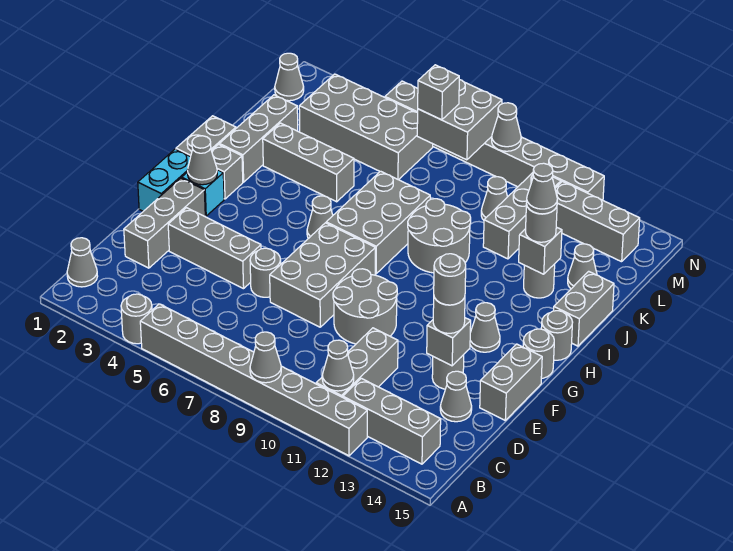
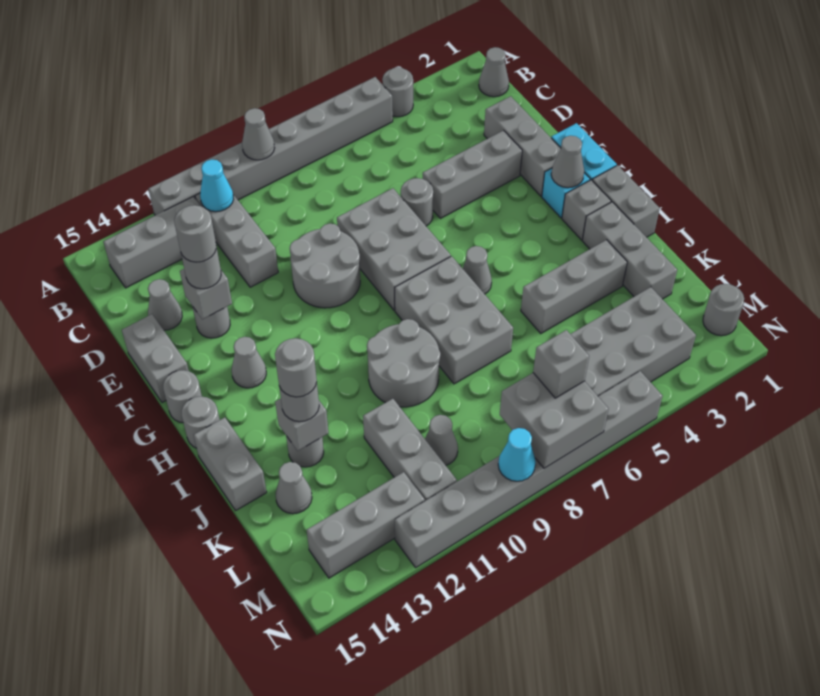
grey 1x1 cone [322,340,354,391] -> cyan 1x1 cone [200,160,233,212]
grey 1x1 cone [526,163,557,214] -> grey 1x1 round brick [275,338,317,397]
grey 1x1 cone [275,53,304,101] -> grey 1x1 round brick [703,284,744,336]
grey 1x1 cone [492,103,521,151] -> cyan 1x1 cone [498,428,536,481]

